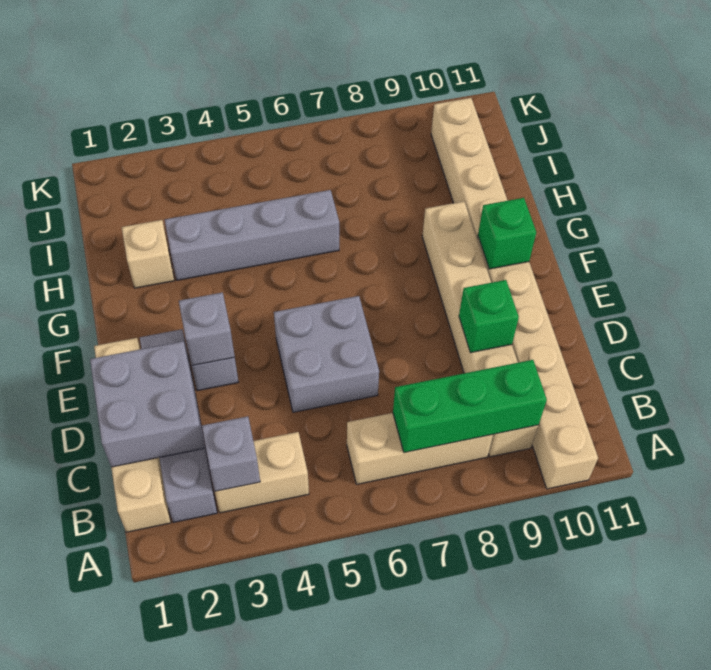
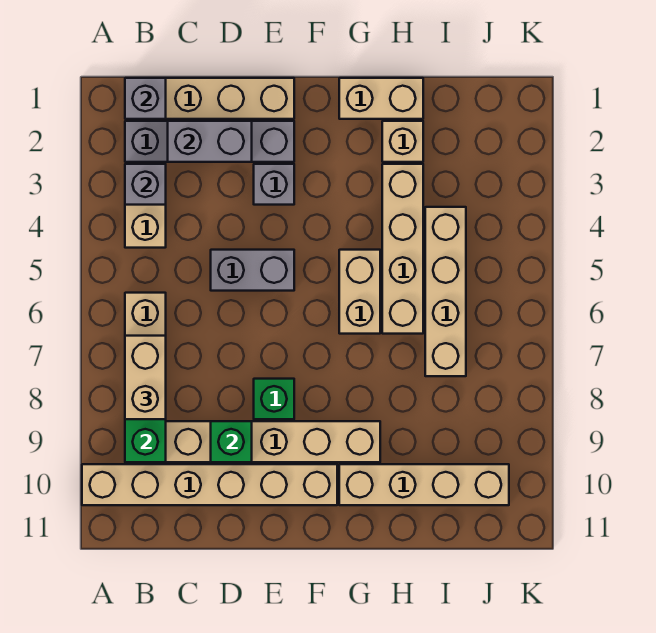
none -> tan 1x2 brick [125,336,166,419]
grey 2x2 brick [90,341,204,467] -> grey 1x2 brick [168,121,252,162]
grey 2x2 brick [274,296,379,412] -> grey 1x2 brick [211,250,294,291]
grey 1x1 brick [179,292,235,366] -> grey 1x1 brick moved to [125,78,166,119]
green 1x1 brick [478,198,536,269] -> green 1x1 brick moved to [254,379,294,419]
none -> tan 1x2 brick [339,78,423,119]
none -> tan 1x2 brick [339,250,380,334]
grey 1x4 brick [165,190,339,280] -> tan 1x4 brick [382,164,423,334]
none -> tan 1x4 brick [425,207,466,376]

